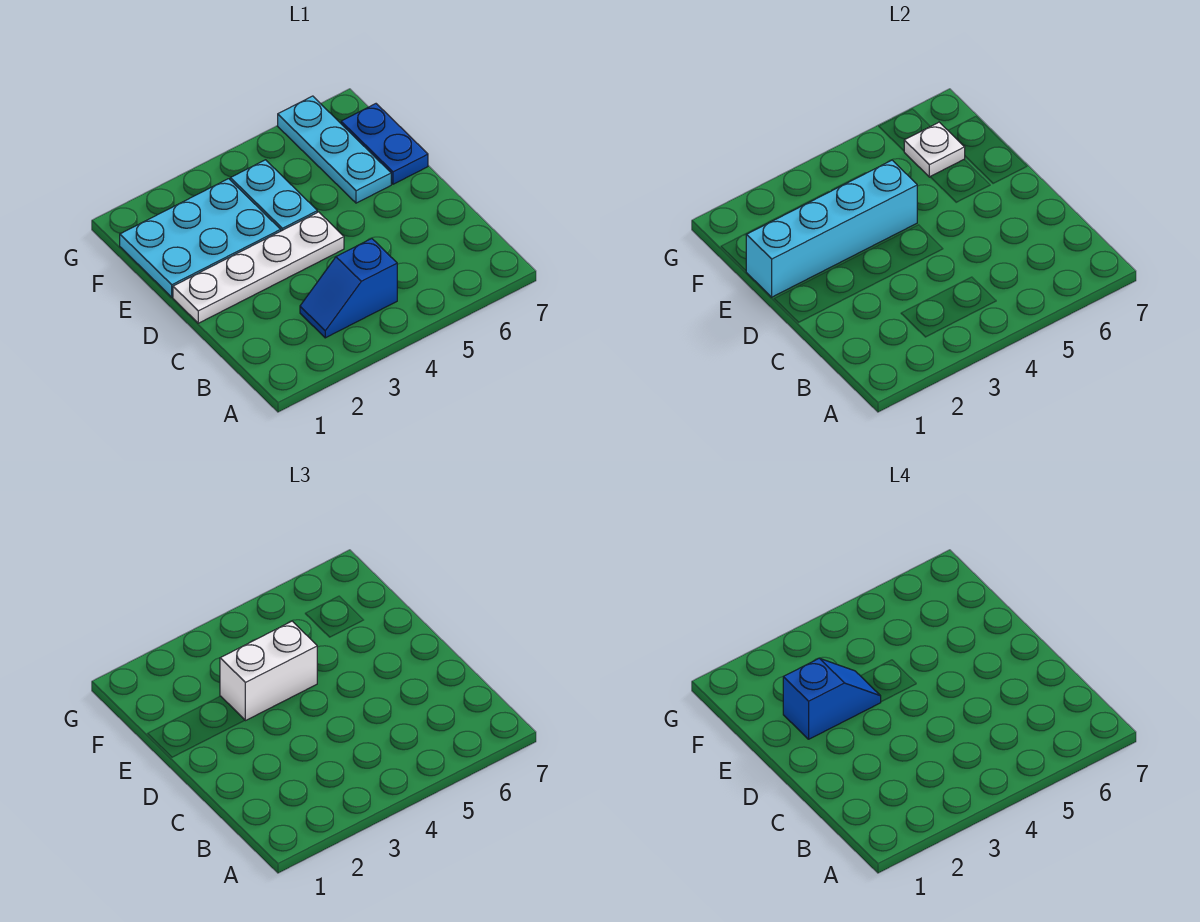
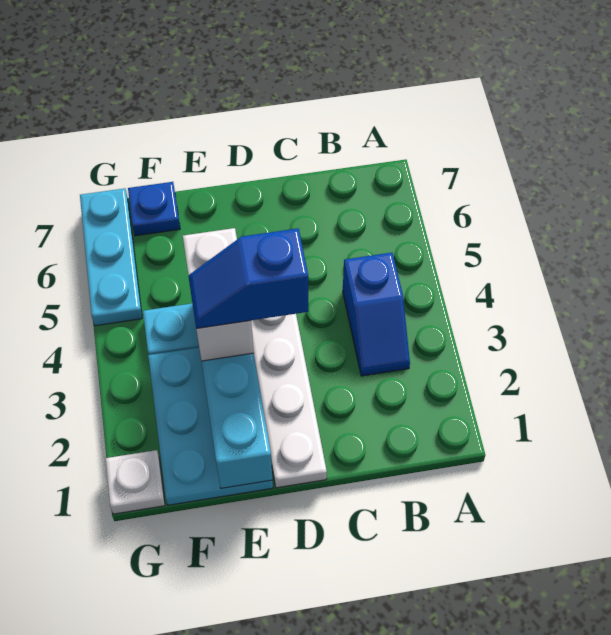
blue 1x2 slope [783,658,881,739] -> blue 1x2 slope turned to [188,228,308,329]
cyan 1x3 plate [278,96,391,203] -> cyan 1x3 plate turned to [80,188,142,326]
blue 1x2 plate [341,104,428,184] -> blue 1x1 plate [128,182,180,236]
white 1x1 plate [904,122,965,177] -> white 1x1 plate moved to [106,450,165,514]

